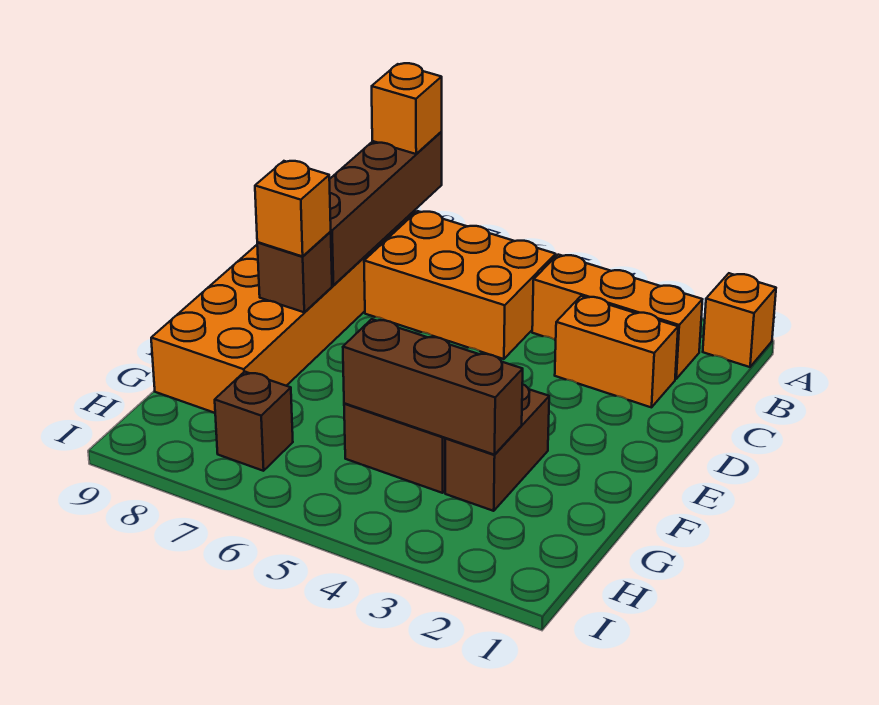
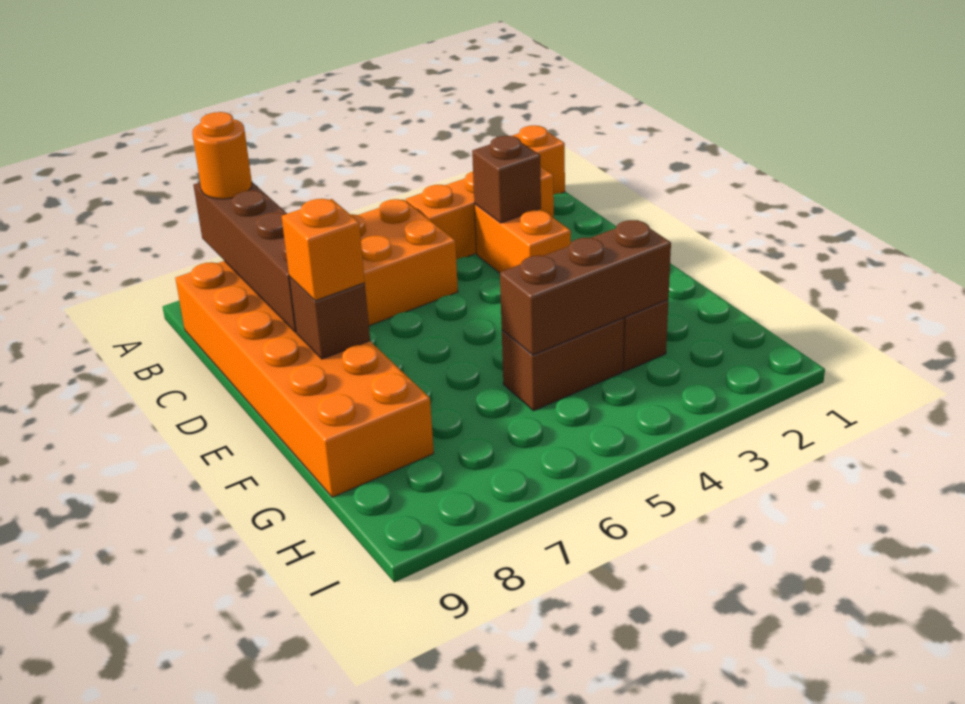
orange 1x1 brick [372,63,442,154] -> orange 1x1 round brick [192,112,252,199]
orange 1x2 brick [555,296,678,407] -> orange 1x2 brick turned to [474,204,571,273]
brown 1x1 brick [215,372,293,471] -> brown 1x1 brick moved to [472,136,541,223]

